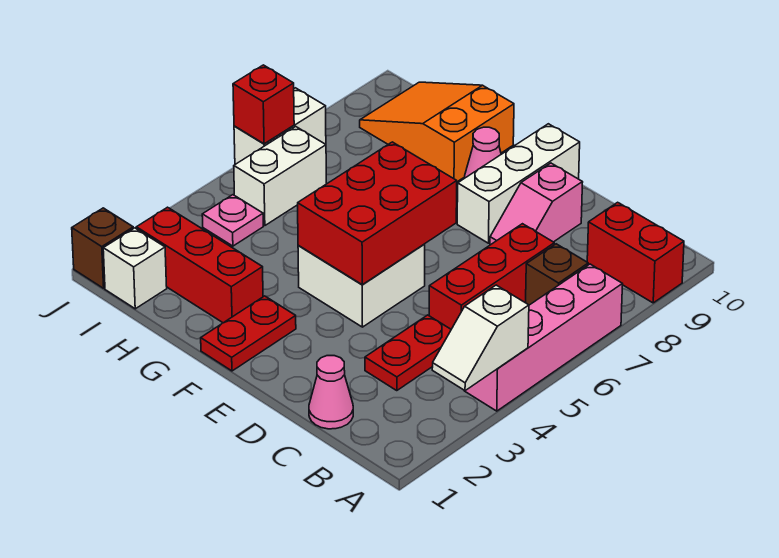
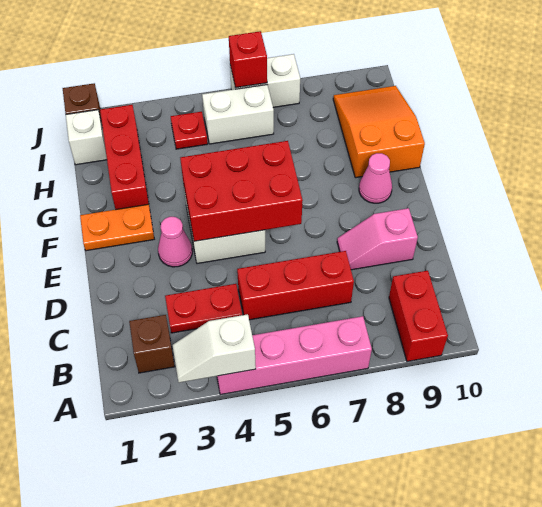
brown 1x1 brick [526,244,588,305] -> brown 1x1 brick moved to [129,315,175,373]
pink 1x1 cone [309,356,353,429] -> pink 1x1 cone moved to [158,217,192,267]
white 1x3 brick [457,124,580,243] -> none
red 1x2 plate [201,296,296,371] -> orange 1x2 plate [80,204,154,251]
pink 1x1 plate [202,195,263,246] -> red 1x1 plate [171,112,208,149]

